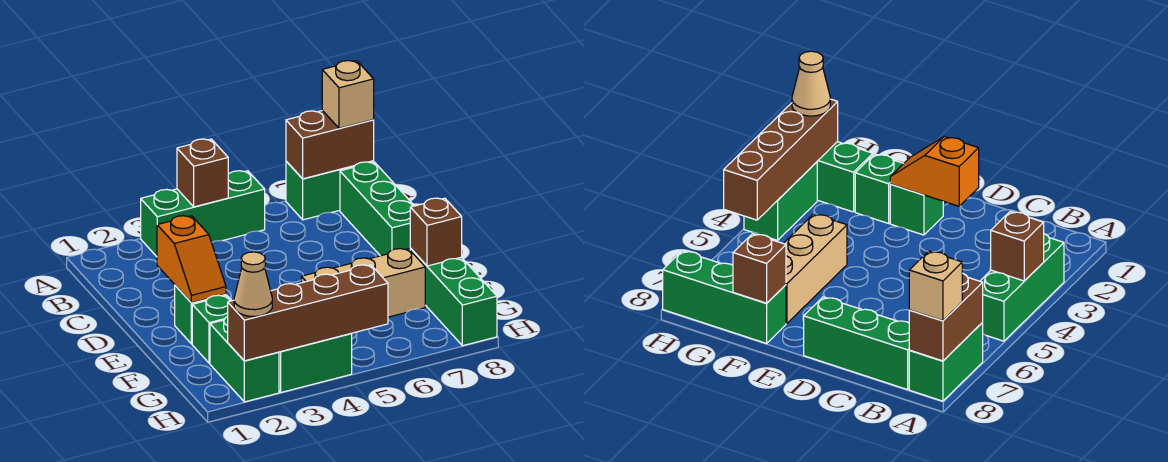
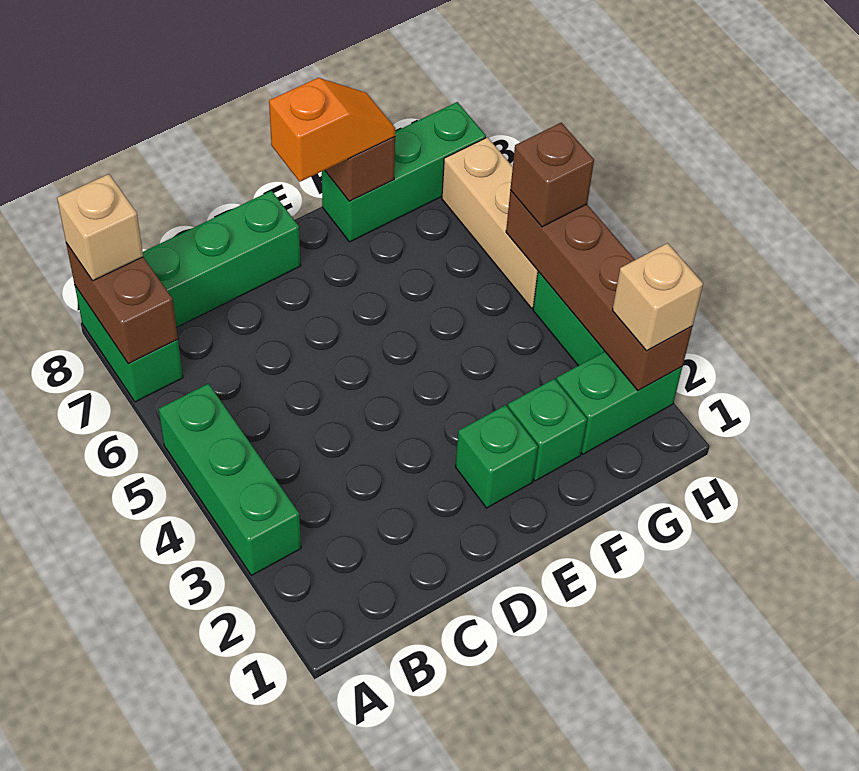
brown 1x1 brick [177,139,228,207] -> brown 1x1 brick moved to [510,123,594,227]
orange 1x2 slope [157,216,226,303] -> orange 1x2 slope moved to [269,78,396,182]
tan 1x3 brick [301,249,425,317] -> tan 1x3 brick moved to [442,137,538,308]
tan 1x1 cone [234,252,272,316] -> tan 1x1 brick [612,243,703,351]

